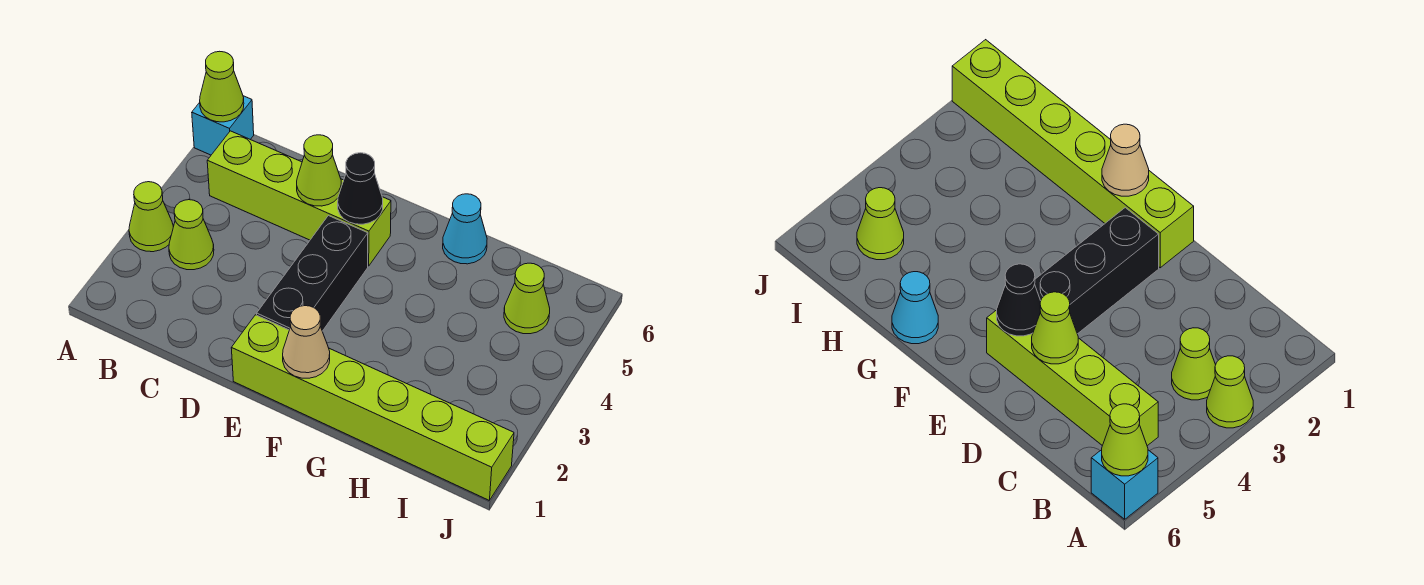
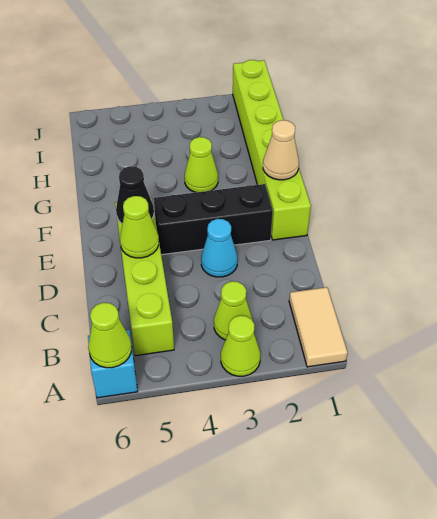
none -> tan 1x2 tile [289,287,348,367]
cyan 1x1 cone [443,194,487,264] -> cyan 1x1 cone moved to [201,219,238,277]
lime 1x1 cone [504,263,550,334] -> lime 1x1 cone moved to [185,137,218,192]

